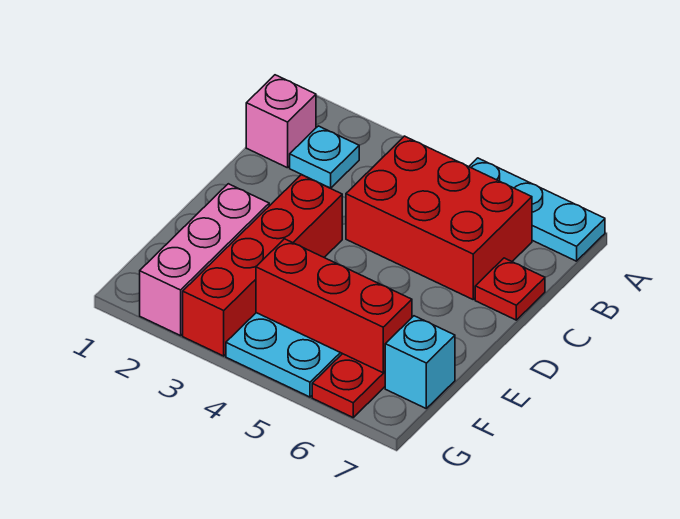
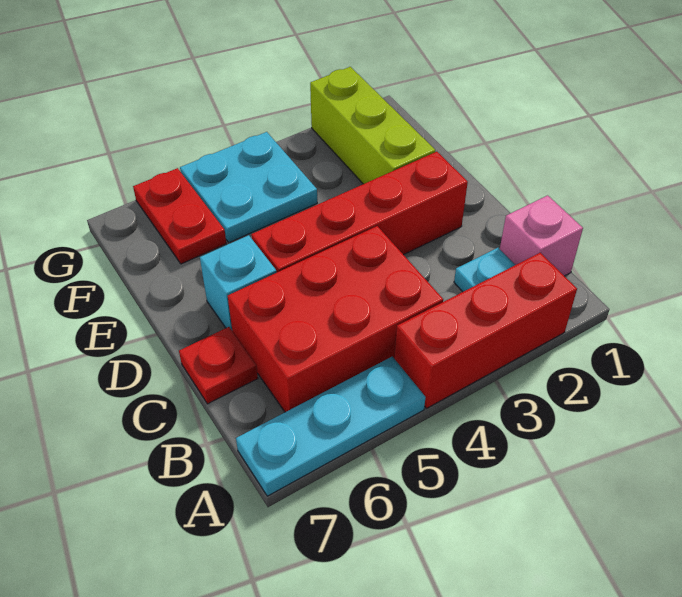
red 1x4 brick [183,175,342,356] -> red 1x4 brick turned to [251,152,468,272]
pink 1x3 brick [140,184,269,336] -> lime 1x3 brick [310,67,435,184]
red 1x3 brick [256,239,412,373] -> red 1x3 brick moved to [395,253,577,408]
cyan 1x1 brick [385,316,455,408] -> cyan 1x1 brick moved to [200,235,277,330]

